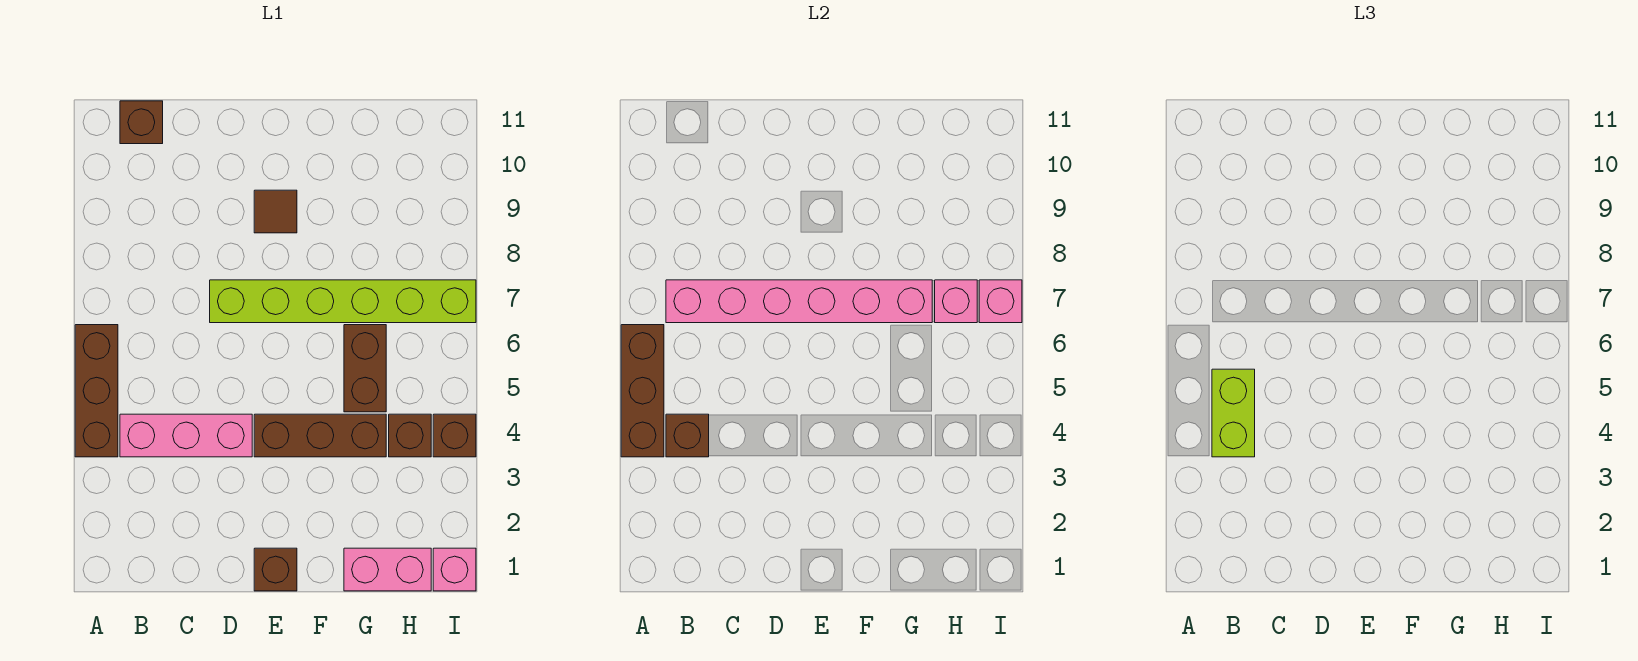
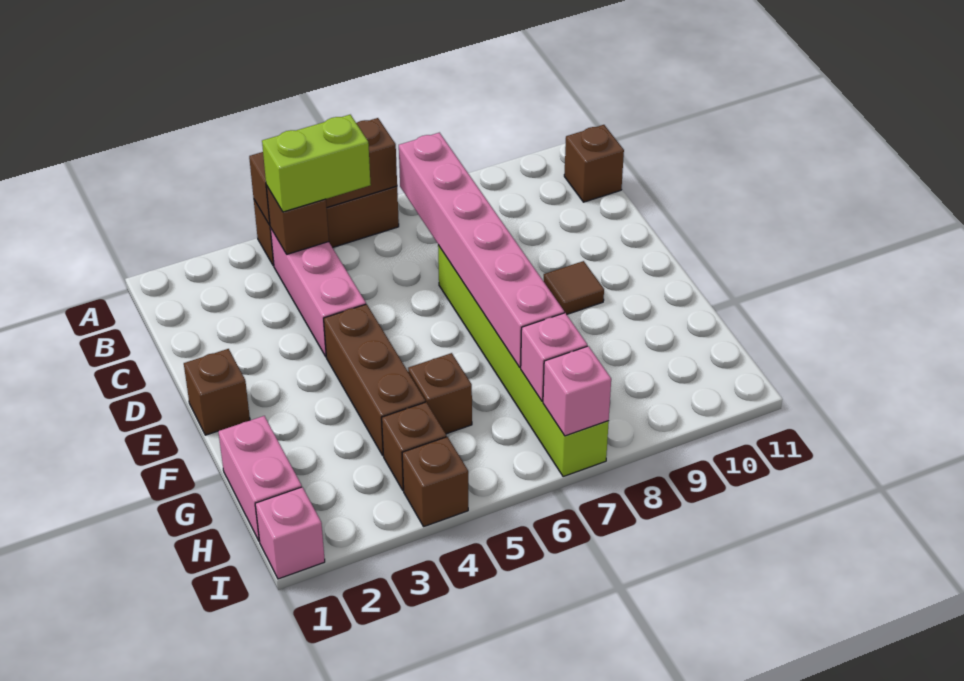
brown 1x2 brick [344,325,386,412] -> brown 1x1 brick [408,353,472,434]

